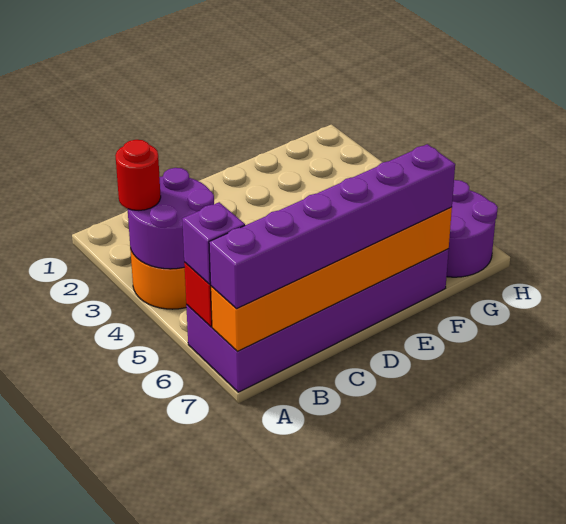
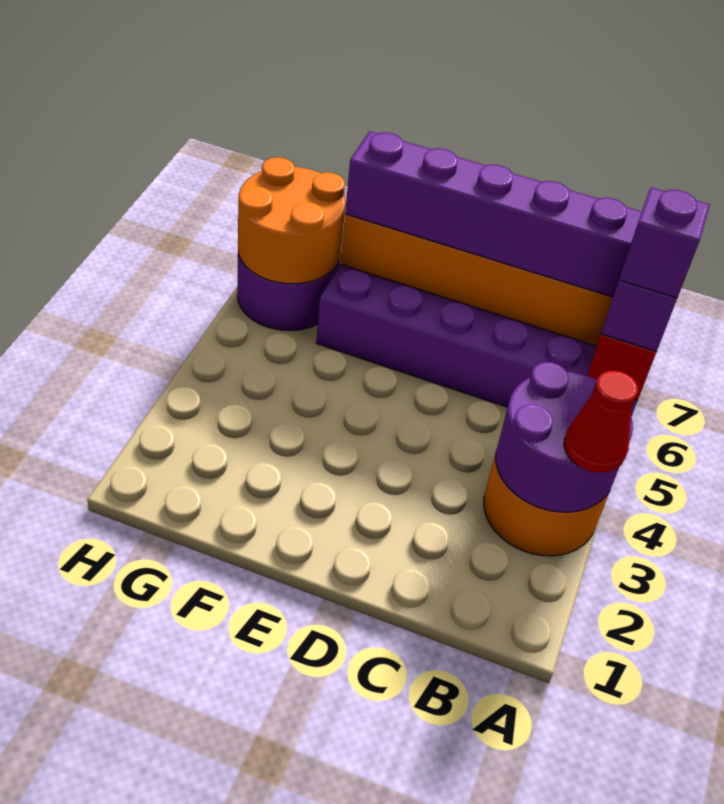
red 1x1 round brick [115,140,161,210] -> red 1x1 cone [564,370,638,473]
none -> purple 1x1 brick [619,188,710,298]
none -> orange 2x2 round brick [238,157,346,284]

